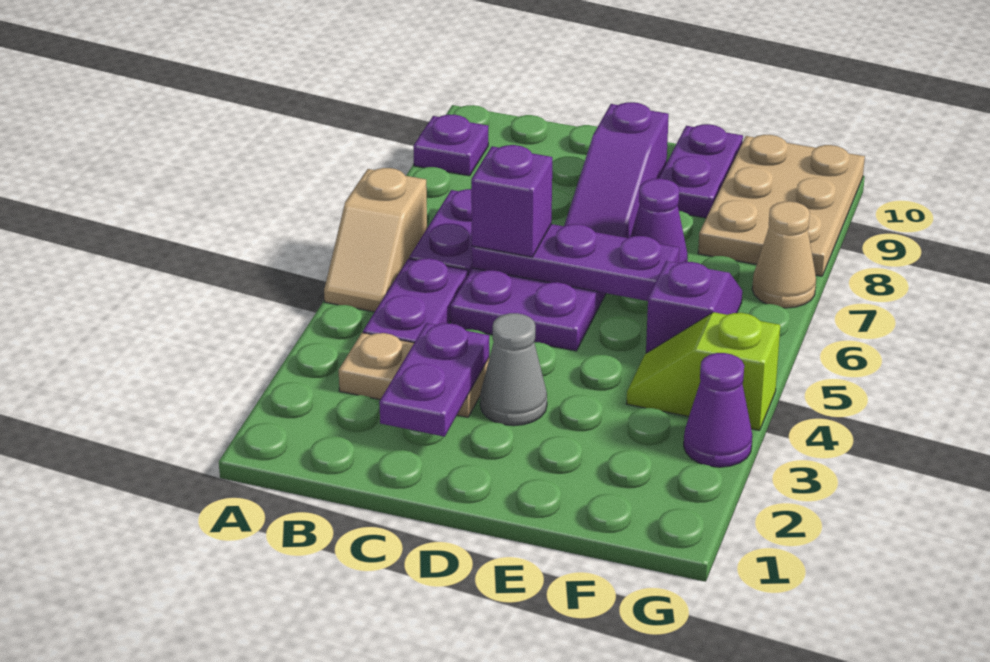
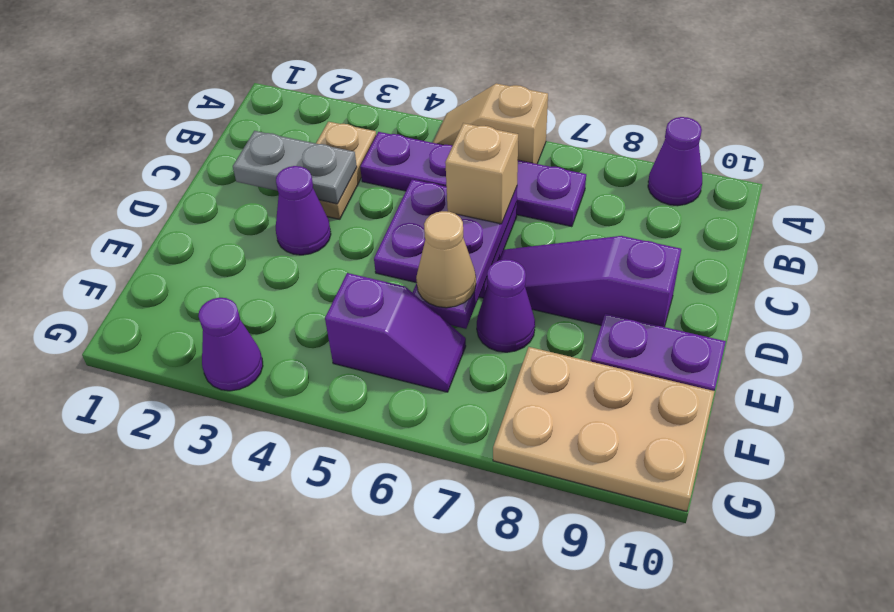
purple 1x1 plate [413,115,488,176] -> purple 1x1 cone [648,117,702,206]
purple 1x2 plate [379,323,489,437] -> grey 1x2 plate [233,131,357,204]
purple 1x1 brick [471,145,552,257] -> tan 1x1 brick [445,123,518,224]
grey 1x1 cone [480,313,547,426] -> purple 1x1 cone [276,166,331,255]
lime 1x2 slope [626,312,780,430] -> none
tan 1x1 cone [752,201,816,308] -> tan 1x1 cone moved to [416,211,476,308]

